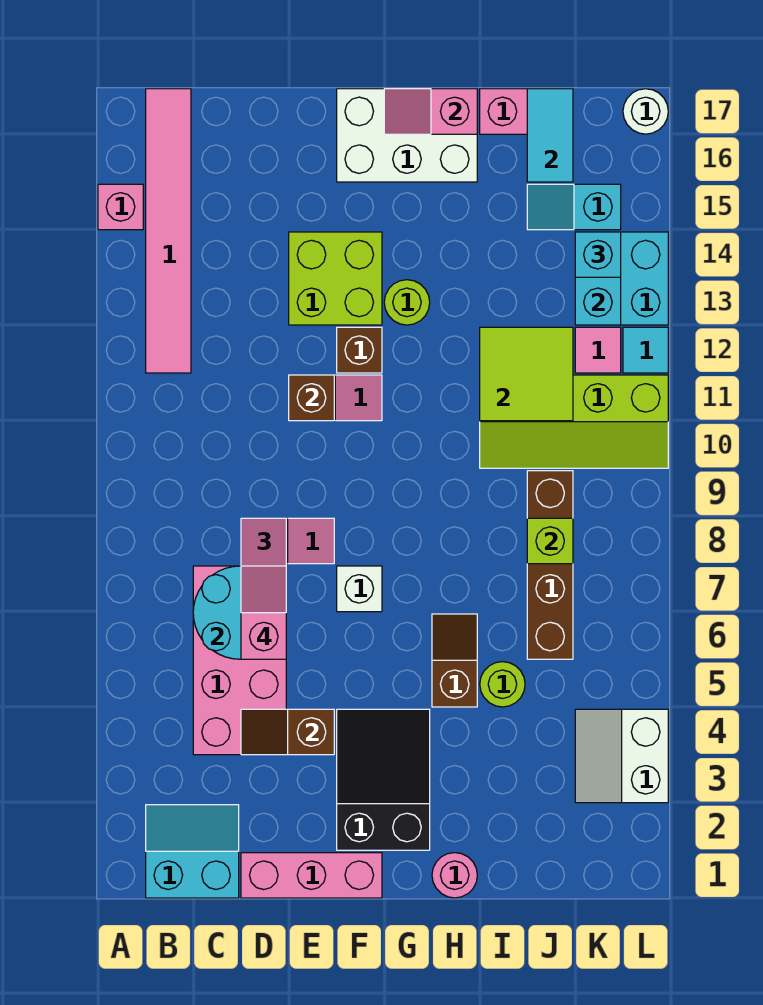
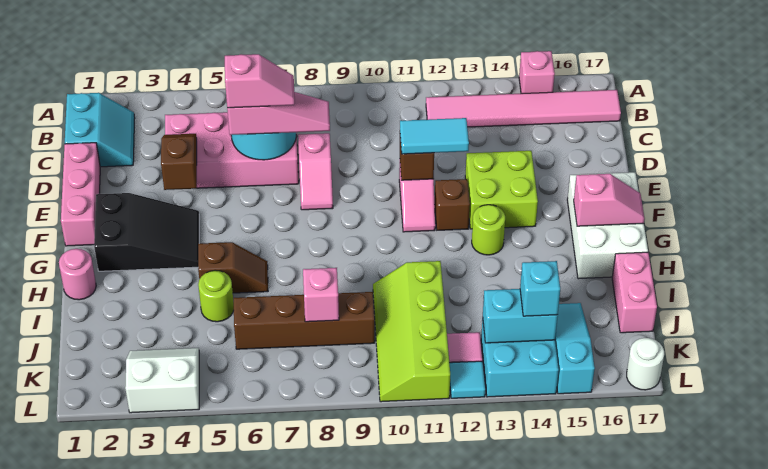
white 1x1 brick [337,566,382,612] -> none
pink 1x2 slope [384,89,477,134] -> pink 1x2 slope turned to [574,174,645,226]
lime 2x2 tile [480,327,573,421] -> none
lime 1x1 brick [527,518,573,564] -> pink 1x1 brick [303,268,339,322]
cyan 1x2 slope [527,184,621,230] -> cyan 1x3 slope [555,303,595,394]
cyan 1x2 tile [527,89,573,182] -> cyan 1x2 tile moved to [400,118,469,154]

